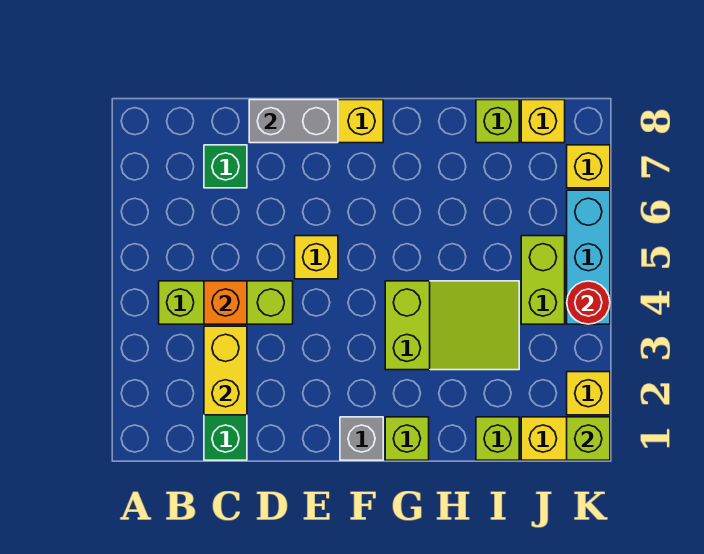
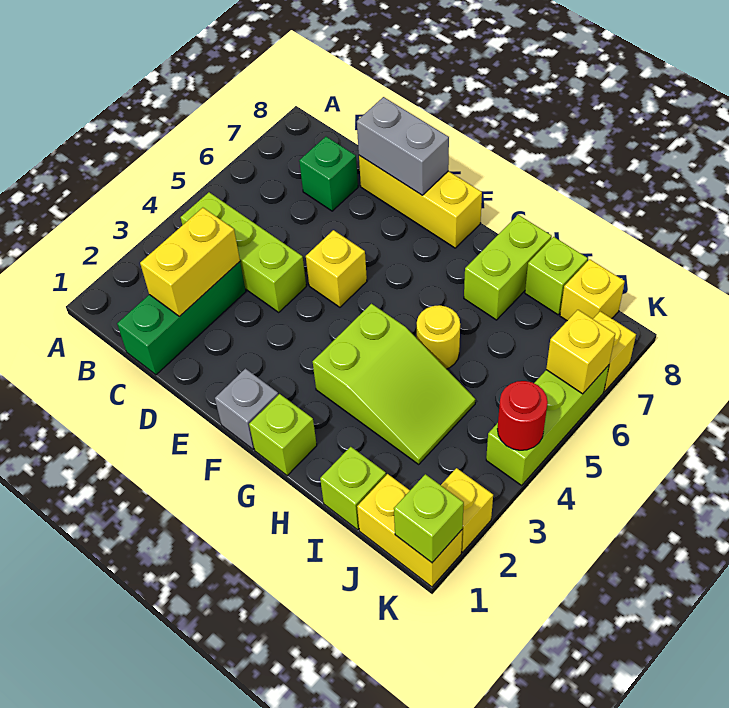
orange 1x1 brick [204,281,247,324] -> none
none -> yellow 1x1 round brick [417,305,460,369]
lime 1x2 brick [521,236,565,324] -> lime 1x2 brick moved to [464,215,552,320]
cyan 1x3 brick [567,190,610,324] -> lime 1x3 brick [486,365,609,485]
none -> yellow 1x1 brick [546,310,615,394]

